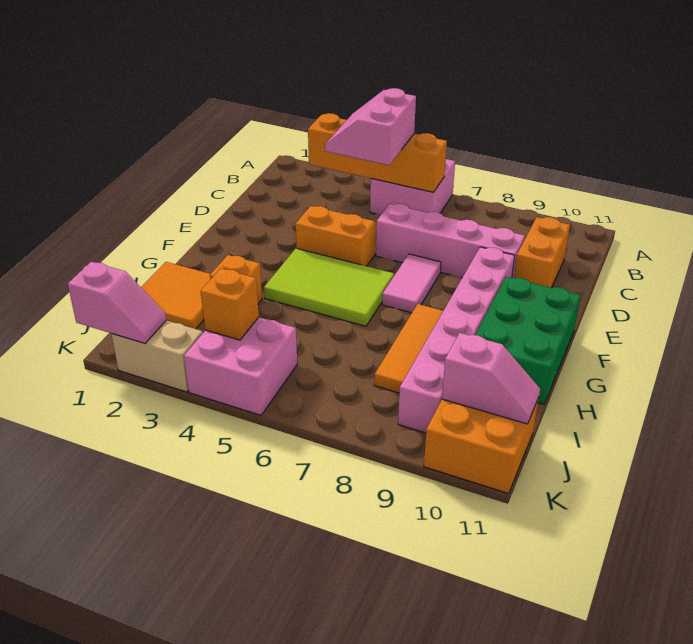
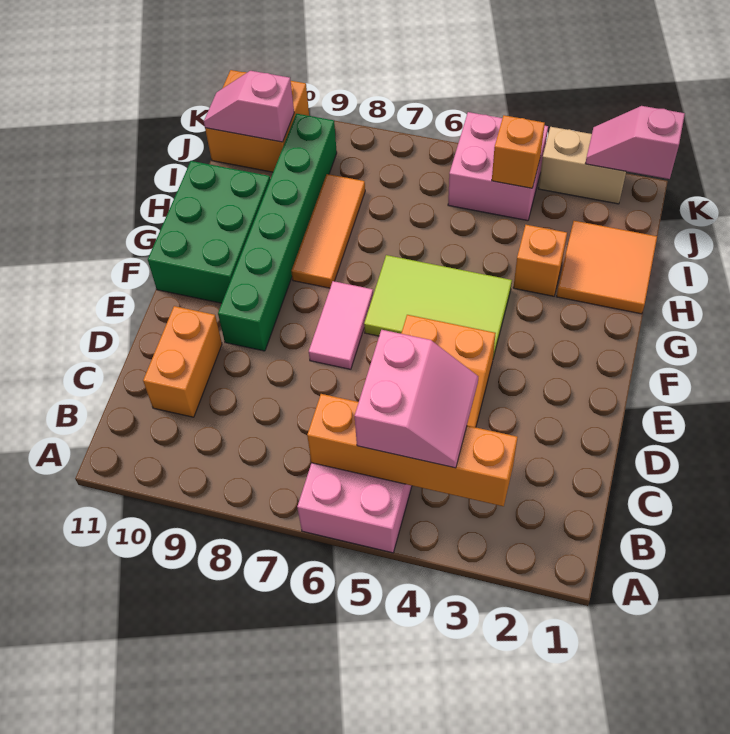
pink 1x4 brick [376,204,525,278] -> none
pink 1x6 brick [398,247,515,433] -> green 1x6 brick [218,114,337,351]

